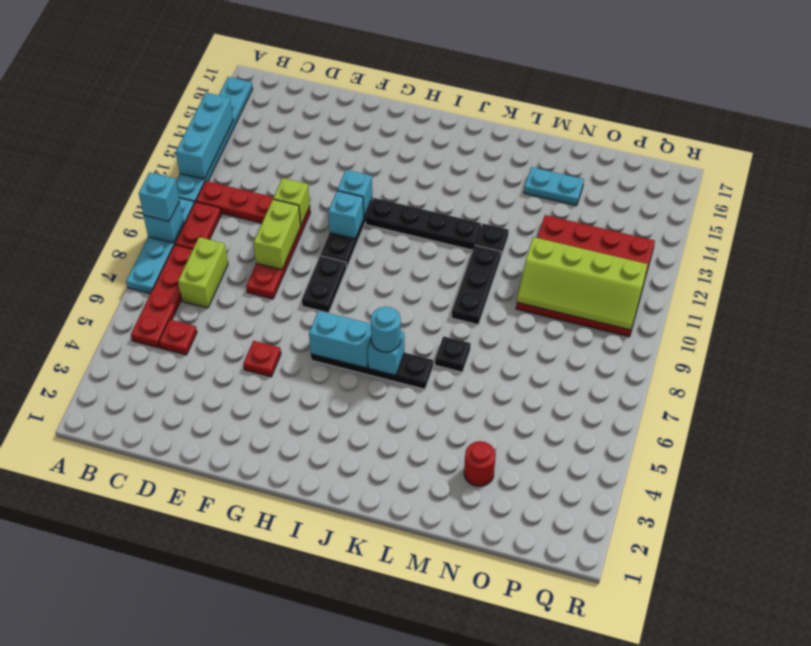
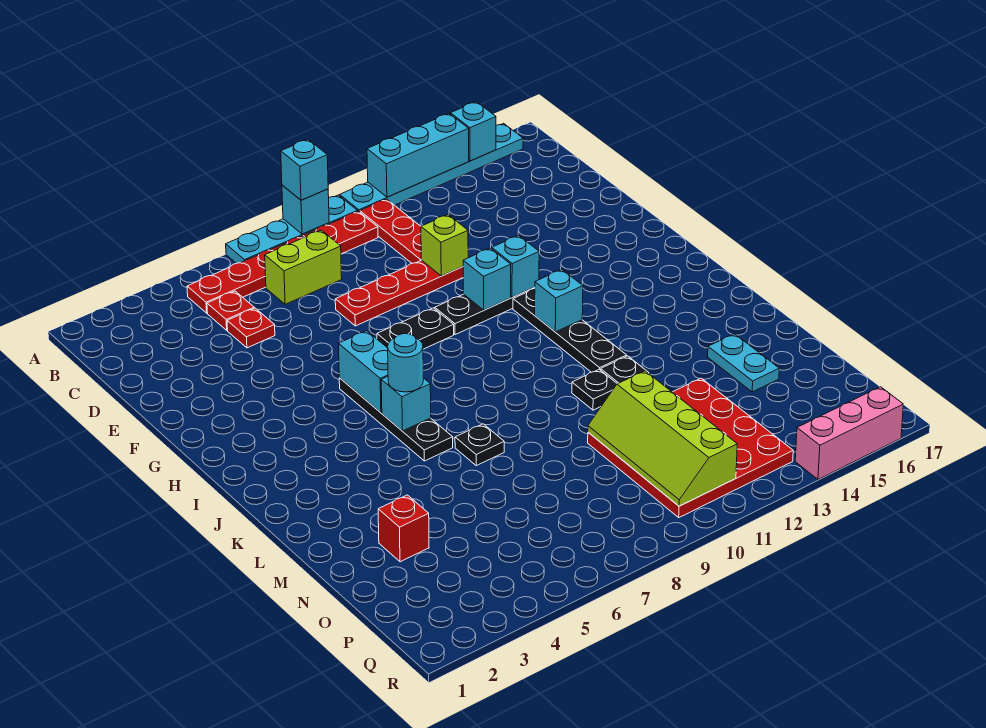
none -> cyan 1x1 brick [450,102,496,161]
lime 1x2 brick [254,199,301,270] -> none
red 1x1 plate [244,341,281,377] -> red 1x1 plate moved to [227,308,275,348]
none -> cyan 1x1 brick [535,270,583,332]
black 1x3 plate [451,245,501,325] -> black 1x1 plate [572,369,617,410]
red 1x1 round brick [464,441,496,486] -> red 1x1 brick [378,495,429,562]
none -> pink 1x3 brick [795,387,903,479]

